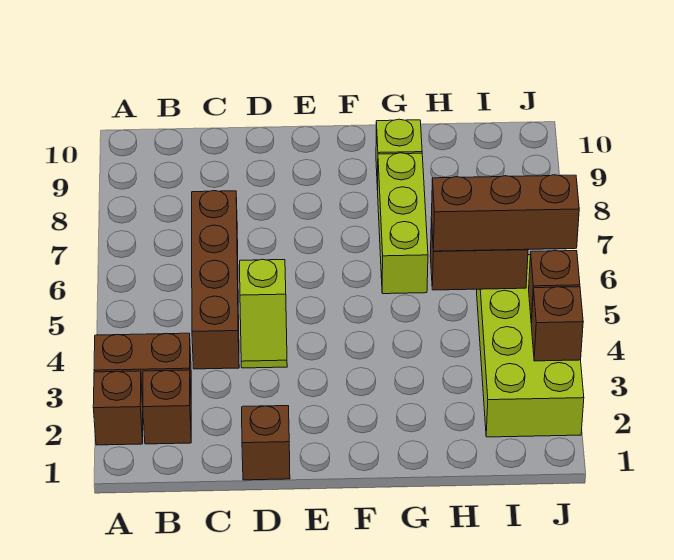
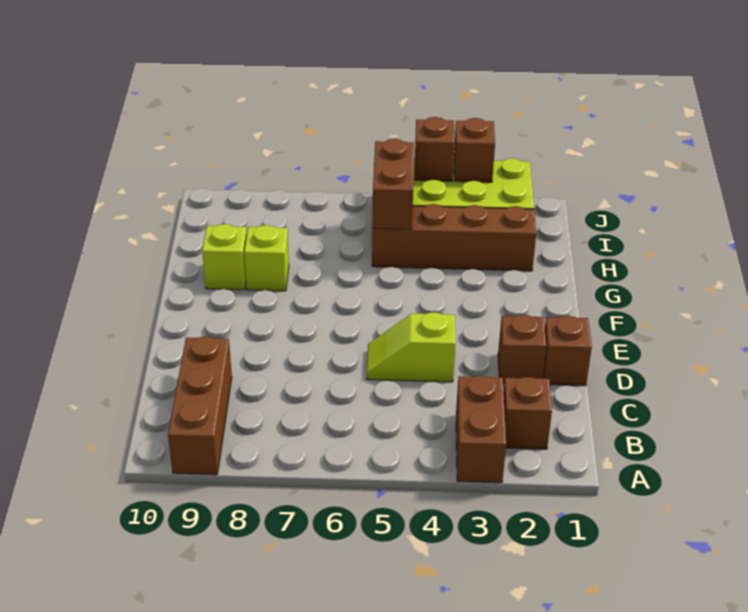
brown 1x1 brick [93,371,143,445] -> brown 1x1 brick moved to [498,315,546,383]
brown 1x4 brick [192,191,239,369] -> brown 1x4 brick moved to [372,204,536,271]
lime 1x2 slope [240,259,287,368] -> lime 1x2 slope turned to [367,312,456,382]
lime 1x3 brick [377,153,428,294] -> lime 1x1 brick [244,225,289,291]
brown 1x3 brick [431,175,579,251] -> brown 1x3 brick moved to [168,336,232,475]

